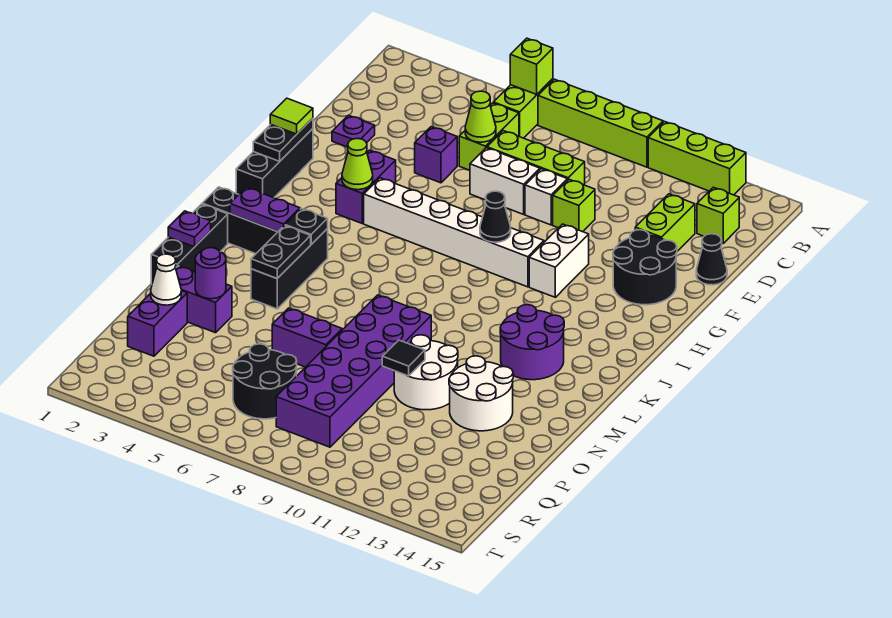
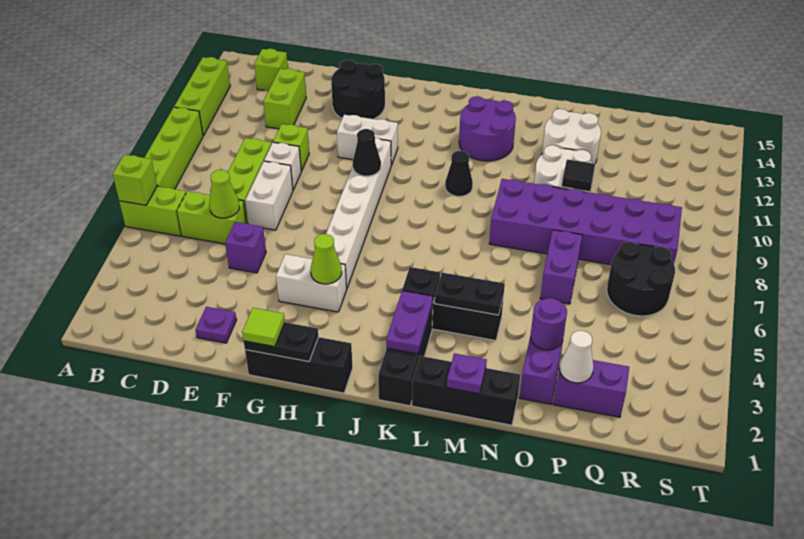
lime 1x2 brick [635,194,695,251] -> lime 1x2 brick turned to [263,69,306,129]
black 1x1 cone [696,234,727,285] -> black 1x1 cone moved to [445,151,473,196]
purple 1x2 brick [336,150,396,223] -> white 1x2 brick [276,254,347,312]

